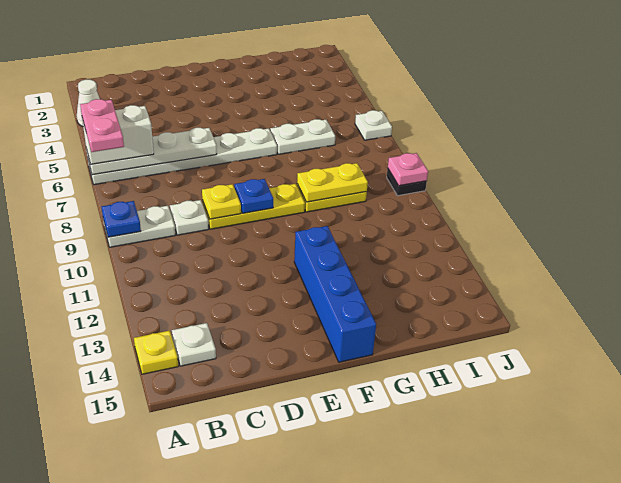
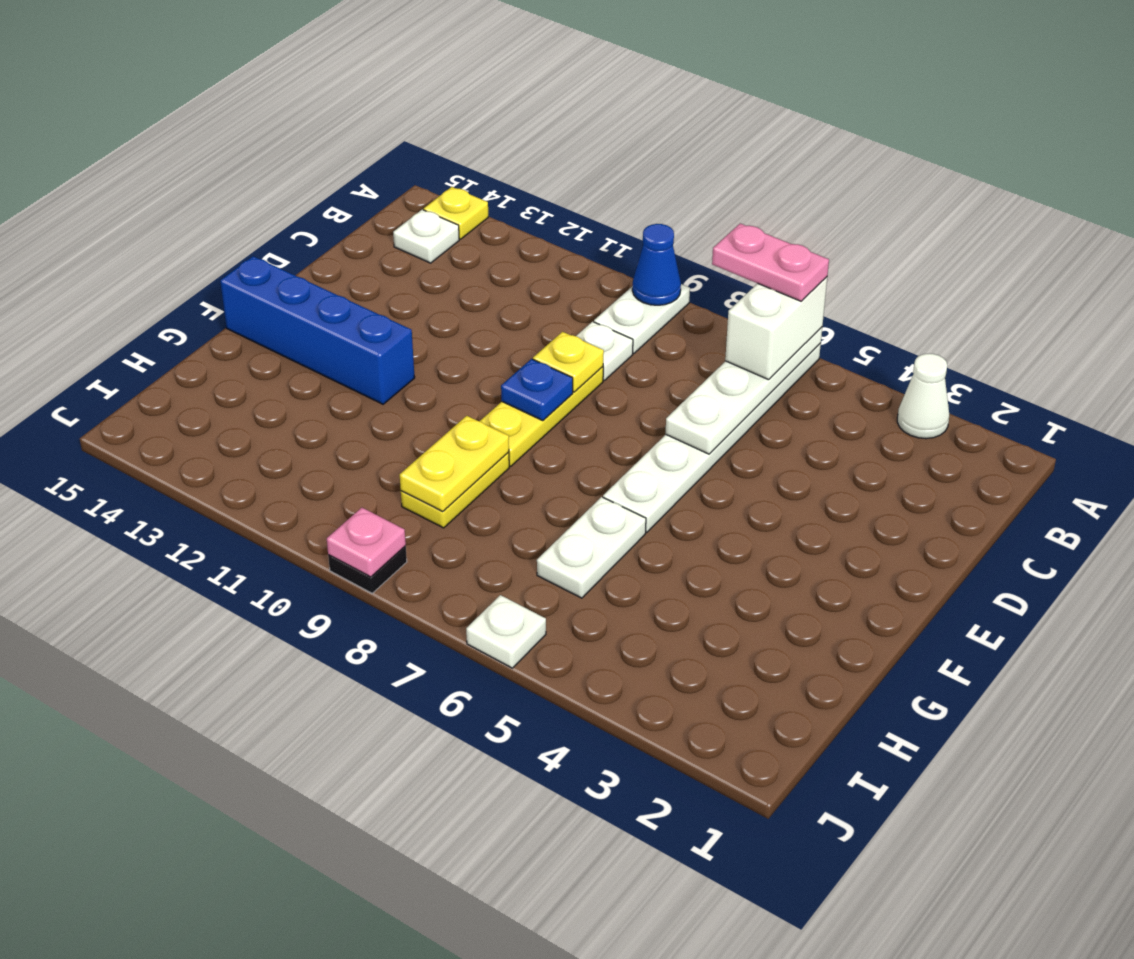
blue 1x1 plate [102,201,141,237] -> blue 1x1 cone [632,224,681,305]

